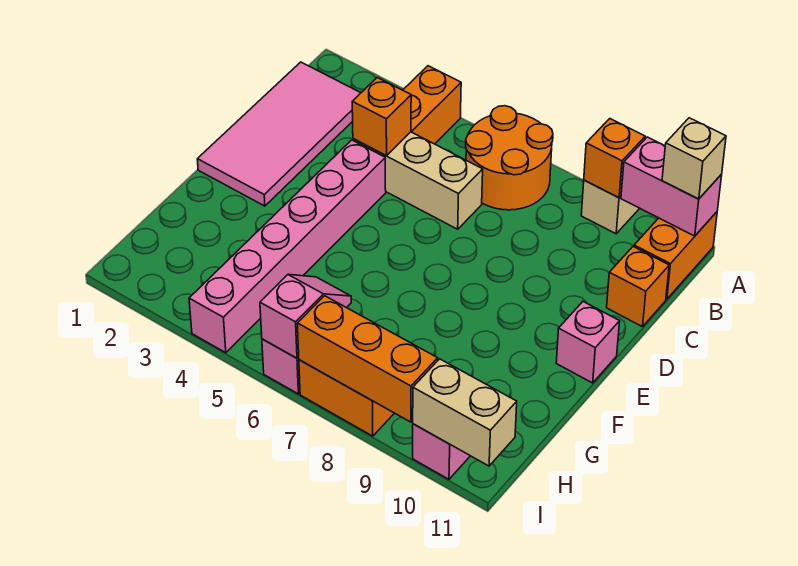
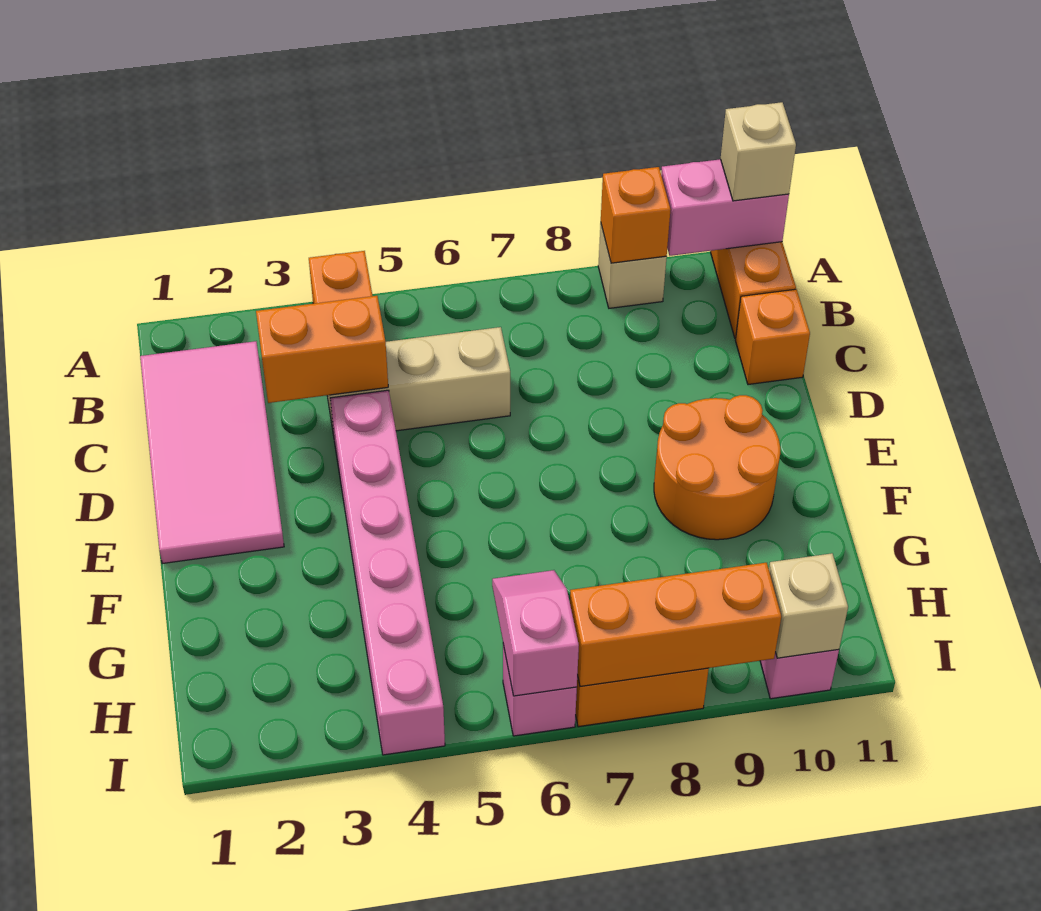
orange 2x2 round brick [466,106,553,210] -> orange 2x2 round brick moved to [654,395,780,540]
orange 1x1 brick [352,78,411,156] -> orange 1x2 brick [256,296,388,403]
pink 1x1 brick [556,302,620,383] -> none
tan 1x2 brick [413,359,517,466] -> tan 1x1 brick [769,553,848,658]

